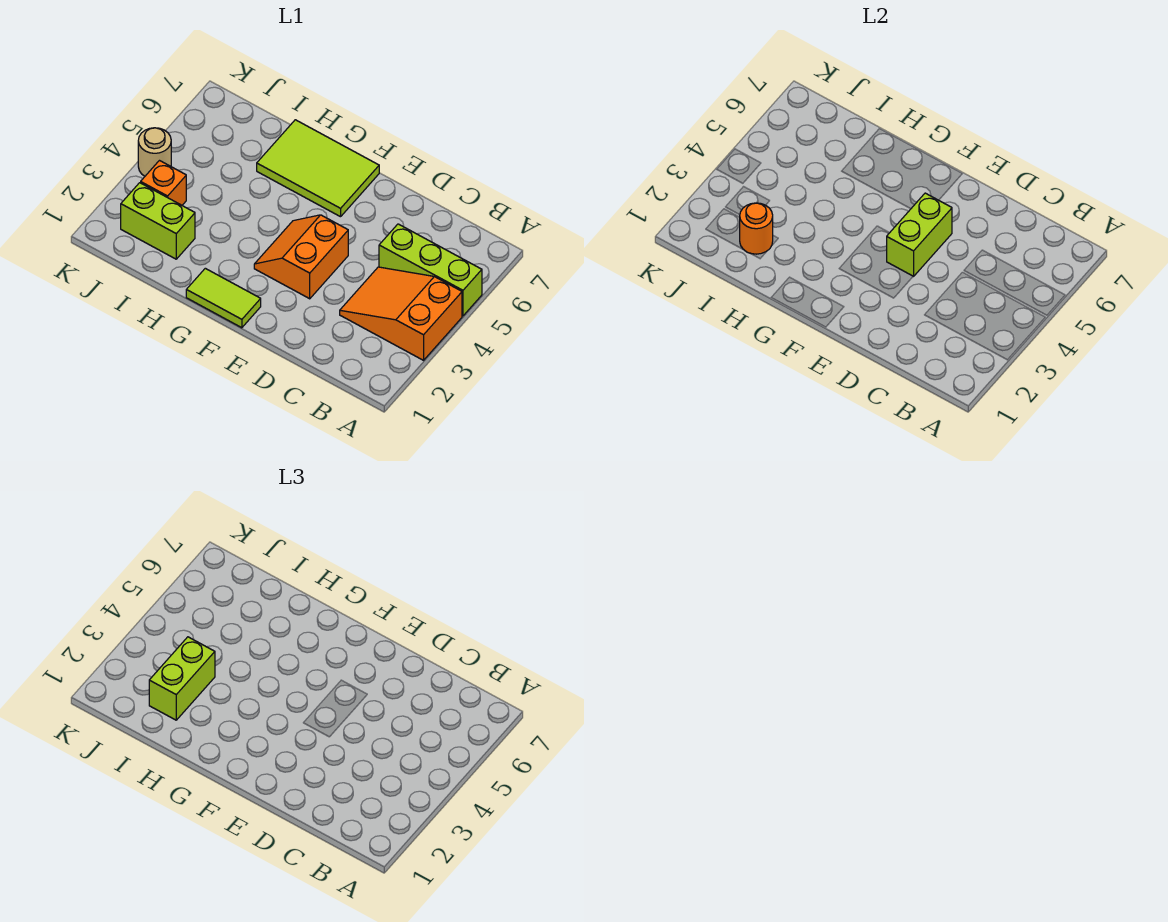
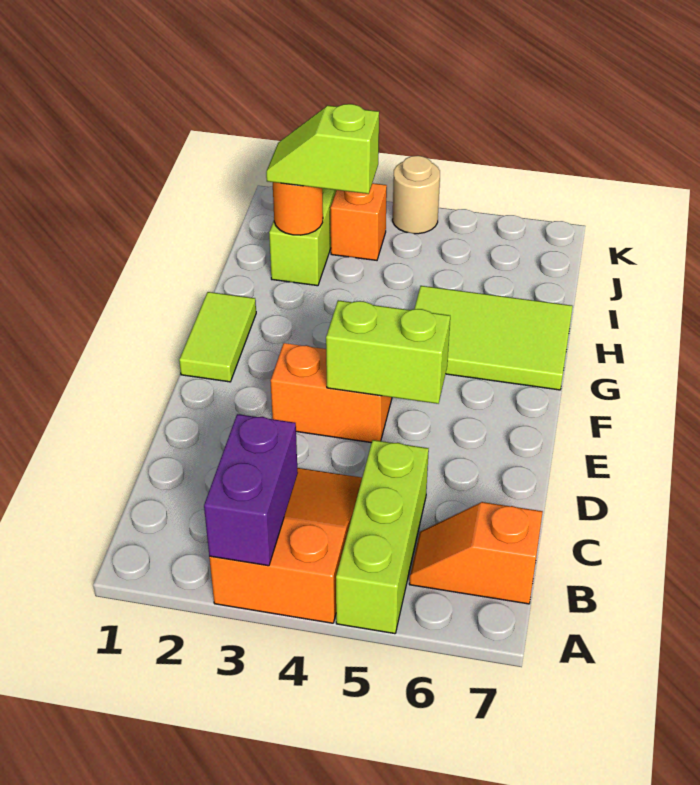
none -> purple 1x2 brick [204,414,298,566]
none -> orange 1x2 slope [409,502,543,604]
lime 2x3 tile [257,120,379,217] -> lime 2x3 tile turned to [414,286,573,390]
lime 1x2 brick [149,637,215,720] -> lime 1x2 slope [266,104,379,194]

